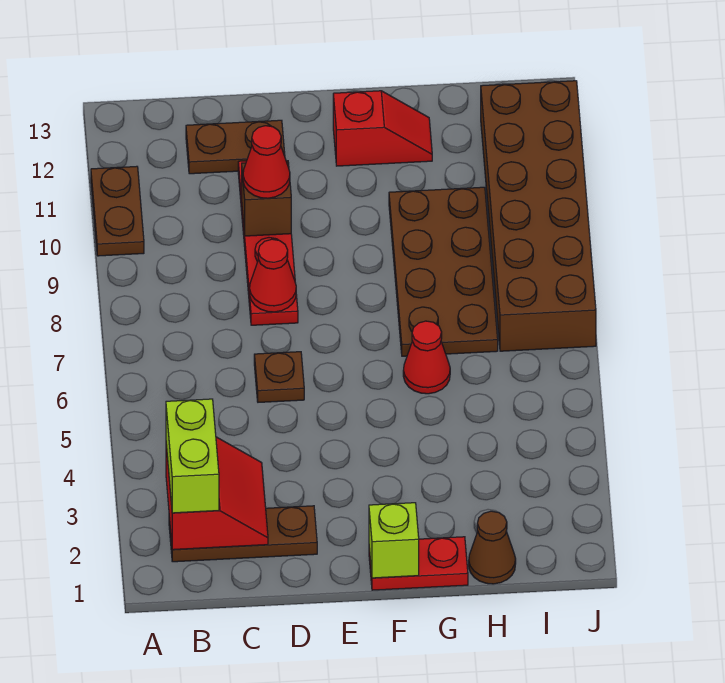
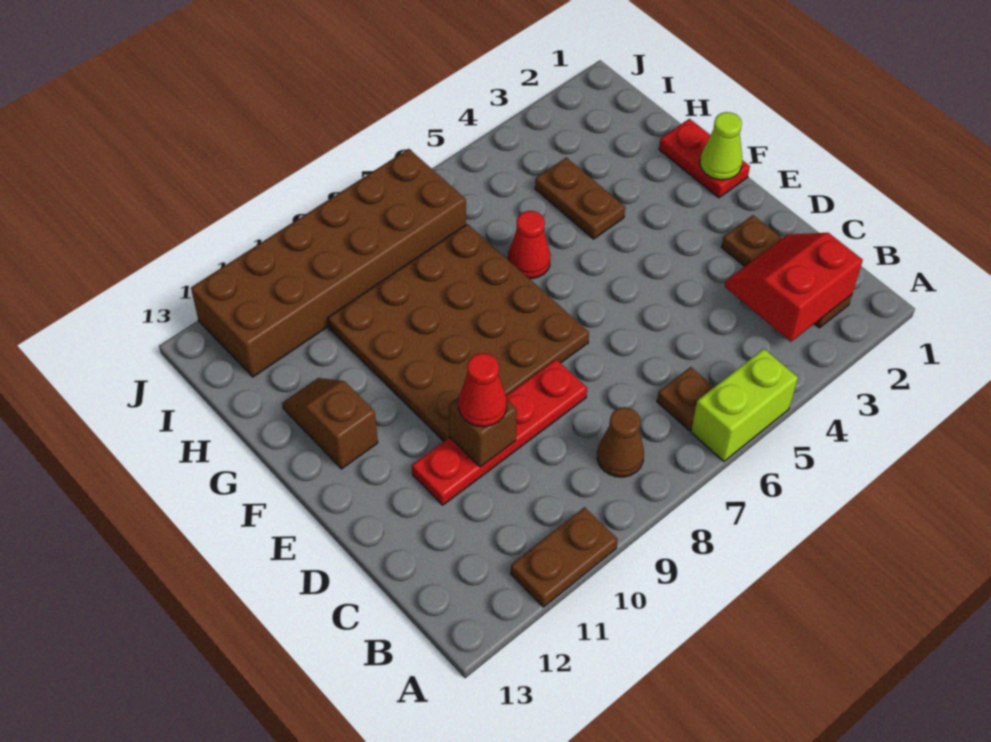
lime 1x2 brick [166,399,219,513] -> lime 1x2 brick moved to [691,349,798,461]
brown 1x2 plate [186,120,285,174] -> brown 1x2 plate moved to [535,158,625,239]
brown 1x1 plate [254,352,304,402] -> brown 1x1 plate moved to [657,367,714,430]
red 1x1 cone [250,239,296,312] -> none
lime 1x1 brick [369,503,419,578] -> lime 1x1 cone [700,112,742,180]
red 1x2 slope [333,91,432,166] -> brown 1x2 slope [282,378,378,469]
brown 2x4 plate [389,187,498,356] -> brown 4x4 plate [328,224,589,441]
brown 1x1 cone [469,511,516,584] -> brown 1x1 cone moved to [597,408,644,477]

